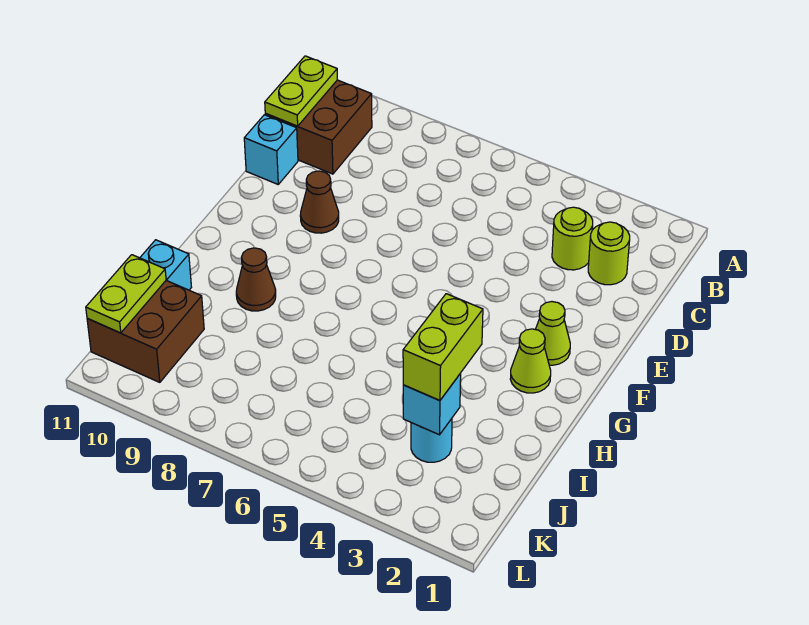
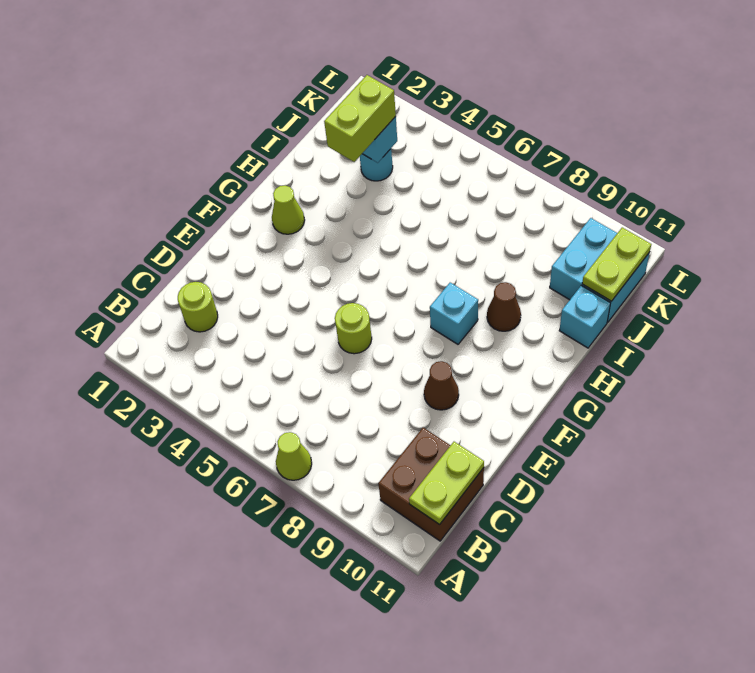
lime 1x1 round brick [552,207,593,270] -> lime 1x1 round brick moved to [335,303,372,354]
cyan 1x1 brick [244,115,298,184] -> cyan 1x1 brick moved to [430,283,478,344]
lime 1x1 cone [535,302,570,365] -> lime 1x1 cone moved to [276,432,312,480]
brown 2x2 brick [87,281,204,382] -> cyan 2x2 brick [550,218,650,322]

